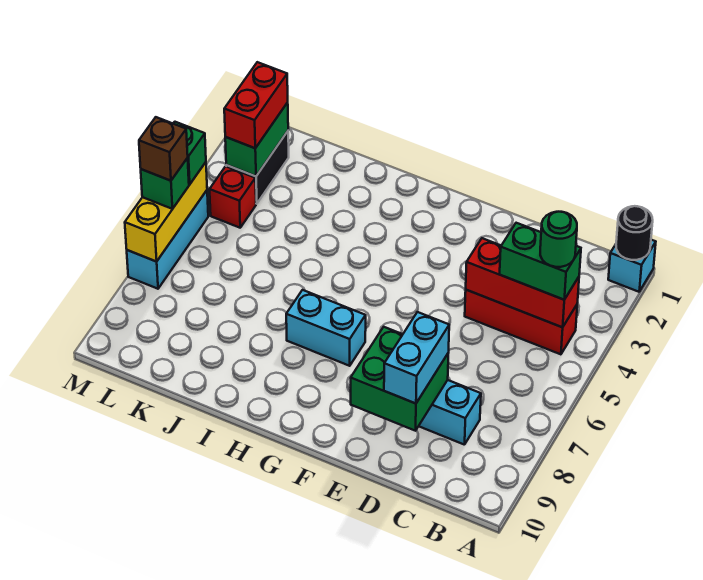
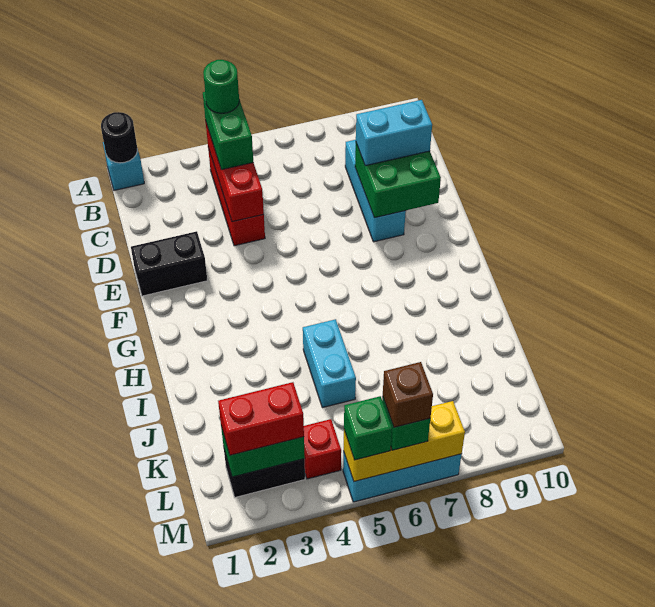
none -> black 1x2 brick [131,231,207,296]
cyan 1x2 brick [286,290,366,366] -> cyan 1x2 brick moved to [303,319,356,408]

